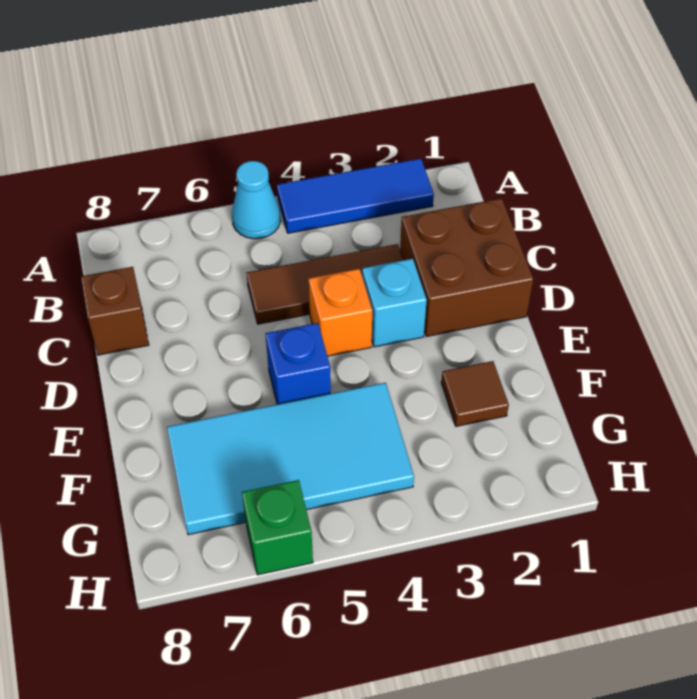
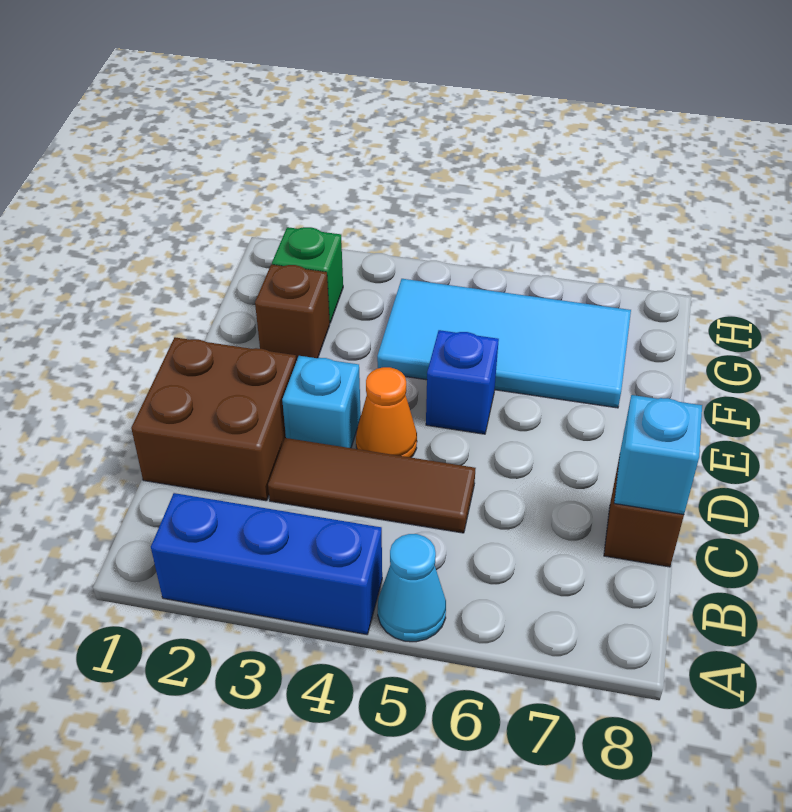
blue 1x3 tile [277,159,434,233] -> blue 1x3 brick [151,493,382,634]
none -> cyan 1x1 brick [614,395,702,514]
orange 1x1 brick [309,269,372,356] -> orange 1x1 cone [356,367,417,457]
brown 1x1 tile [441,361,509,426] -> brown 1x1 brick [255,264,330,361]
green 1x1 brick [242,480,313,575] -> green 1x1 brick moved to [272,227,343,323]

